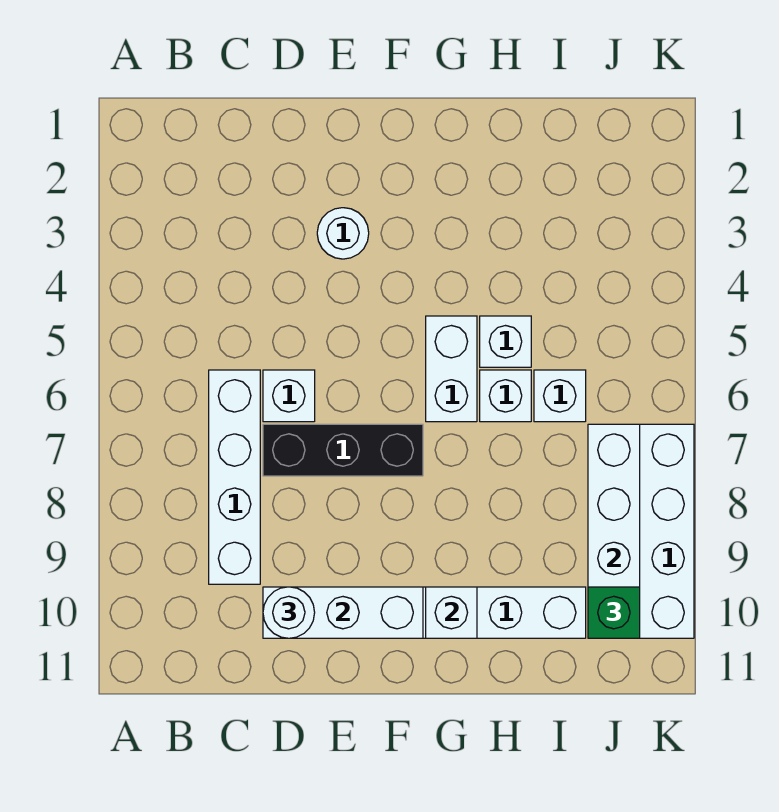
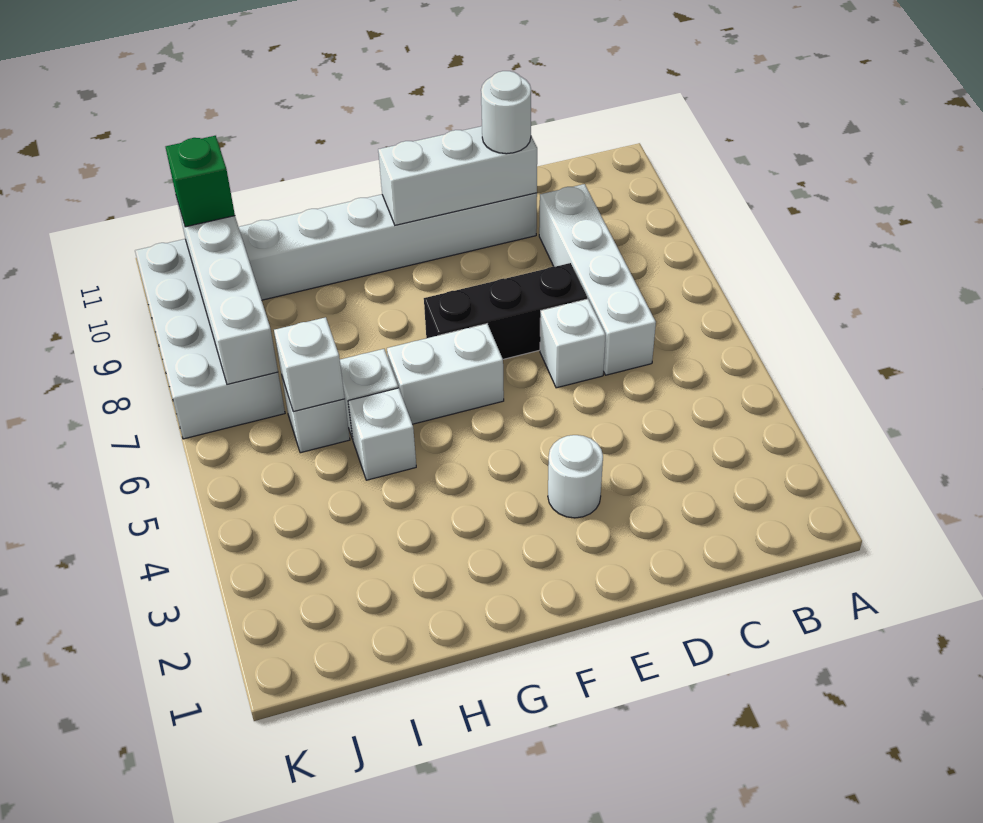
white 1x2 brick [426,316,477,422] -> white 1x2 brick turned to [387,324,504,424]
white 1x1 brick [426,587,477,638] -> white 1x1 brick moved to [274,317,345,412]

